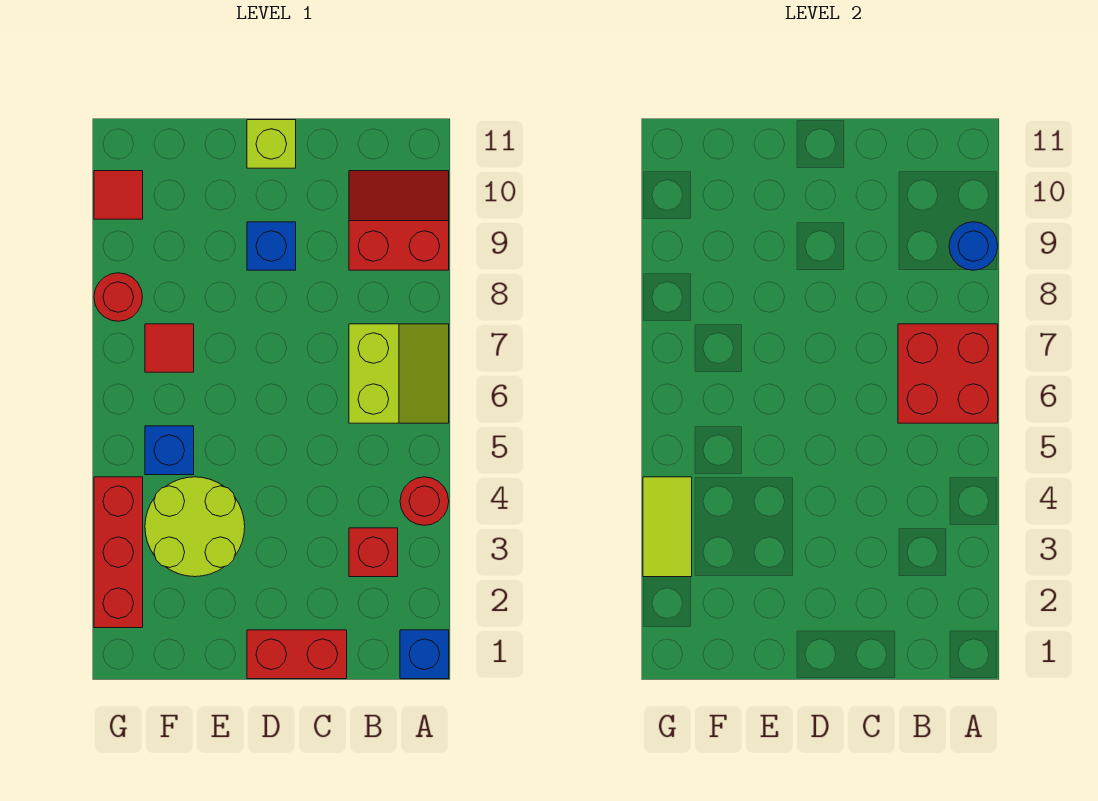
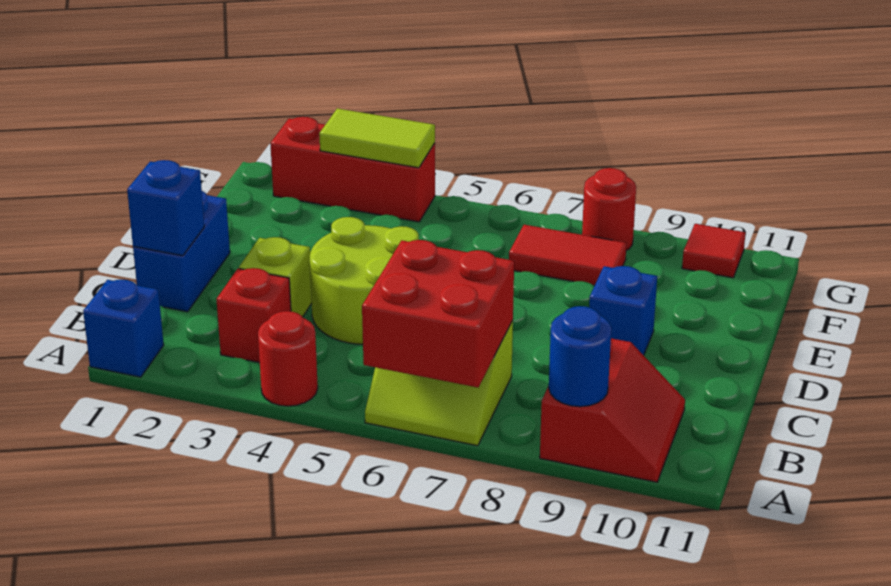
red 1x2 brick [247,630,347,679] -> blue 1x2 brick [133,191,230,312]
lime 1x1 brick [247,120,296,168] -> lime 1x1 brick moved to [239,237,312,317]
lime 2x2 round brick [145,477,245,577] -> lime 2x2 round brick moved to [309,217,419,344]
blue 1x1 brick [145,426,194,475] -> blue 1x1 brick moved to [127,160,204,256]
red 1x1 tile [145,324,194,372] -> red 1x2 tile [509,225,627,285]

